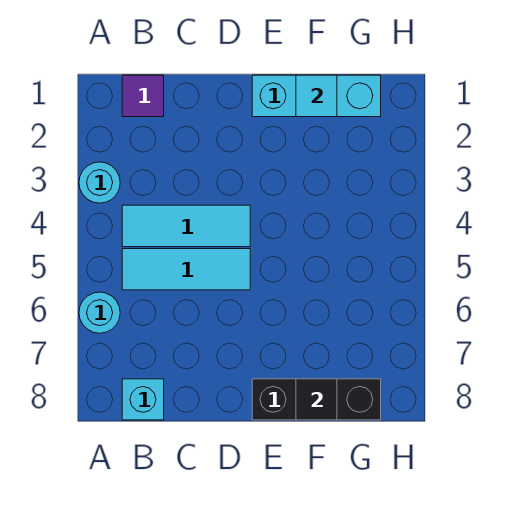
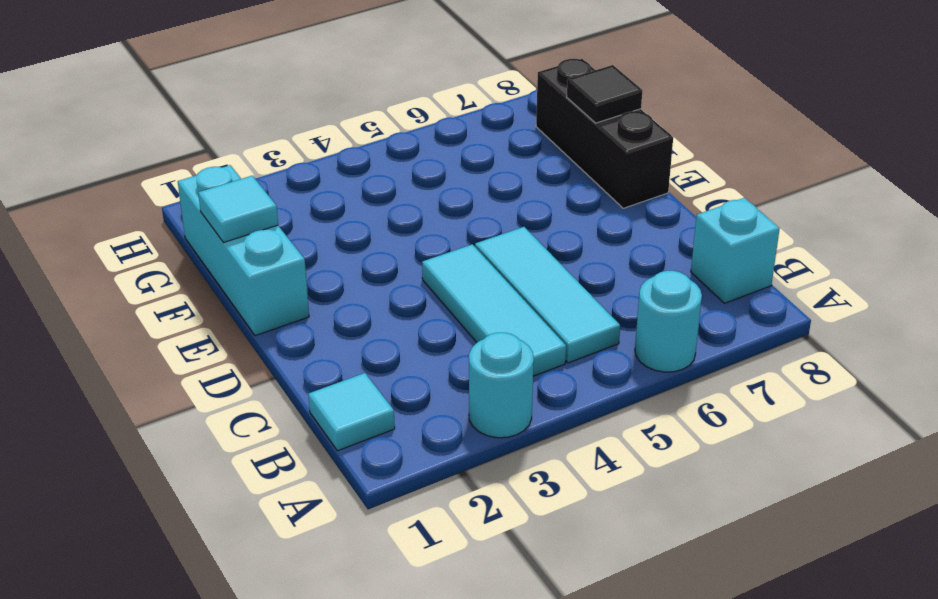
purple 1x1 tile [122,75,164,117] -> cyan 1x1 tile [308,373,395,451]

